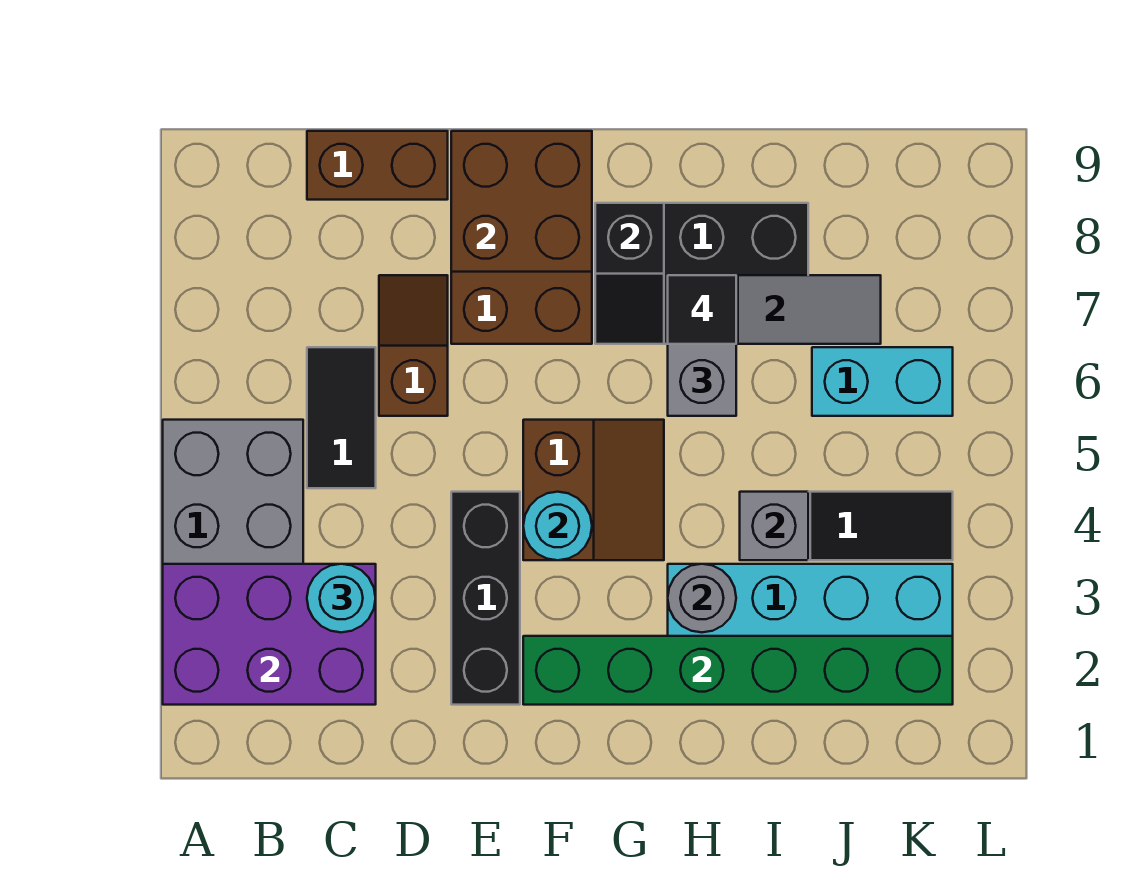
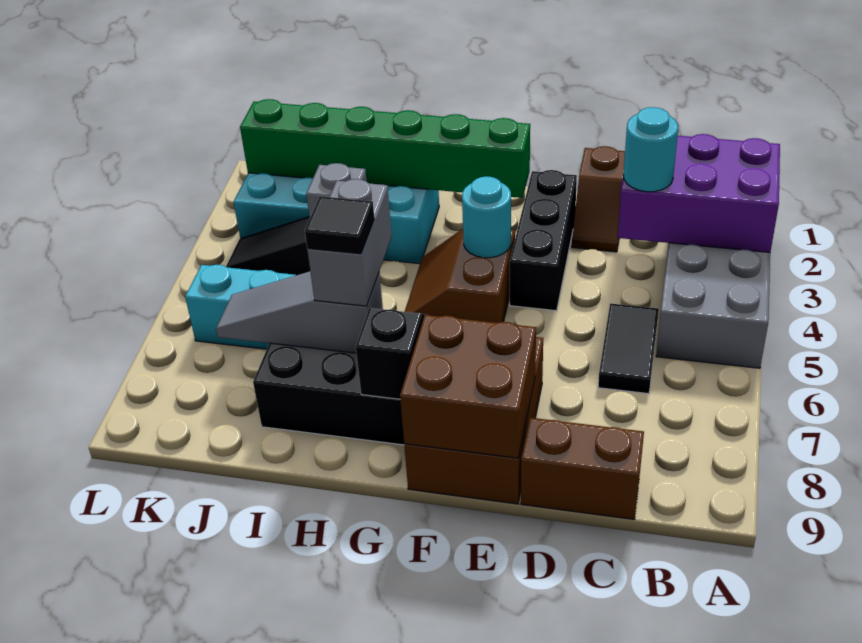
brown 1x2 slope [379,275,448,416] -> brown 1x2 slope moved to [572,146,625,252]
grey 1x1 round brick [668,564,736,632] -> none

